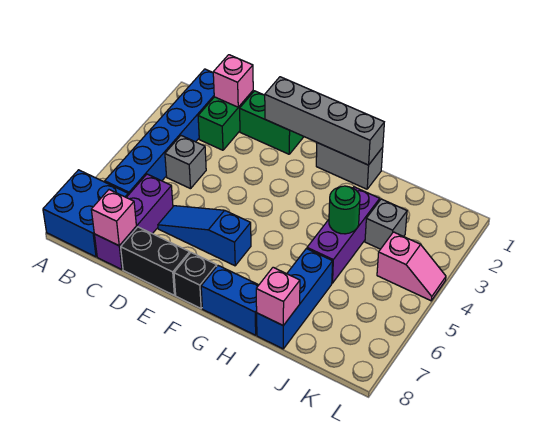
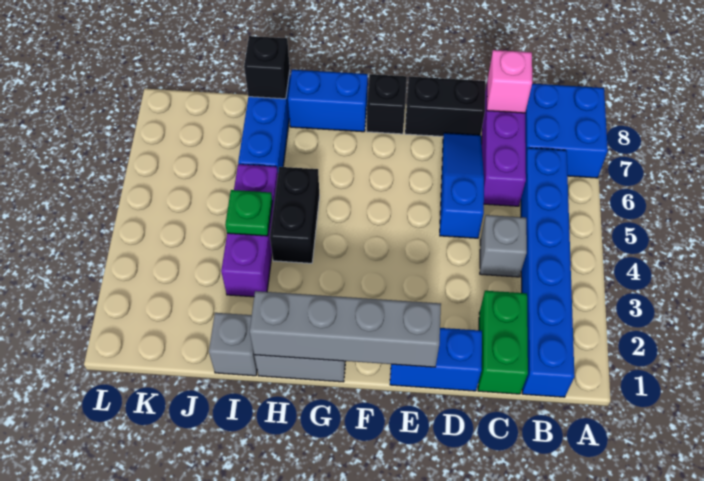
pink 1x1 brick [213,55,253,107] -> none
green 1x2 brick [240,91,304,154] -> blue 1x2 brick [390,328,482,391]
blue 1x3 slope [158,206,251,266] -> blue 1x3 slope turned to [440,133,484,238]
none -> black 1x2 brick [270,167,319,263]
green 1x1 round brick [329,186,360,234] -> green 1x1 plate [225,190,272,236]
pink 1x1 brick [256,267,300,326] -> black 1x1 brick [244,36,290,99]
grey 1x1 brick [365,199,407,249] -> grey 1x1 brick moved to [209,313,257,376]
pink 1x2 slope [377,232,446,301] -> none

